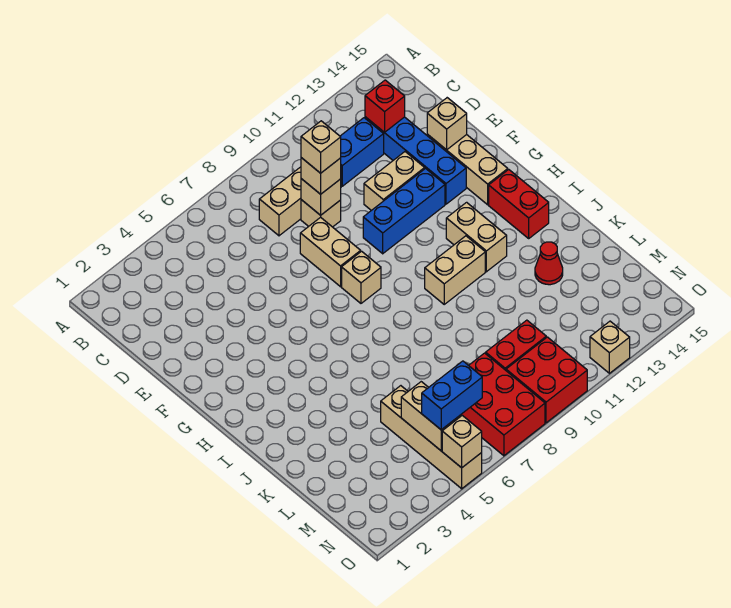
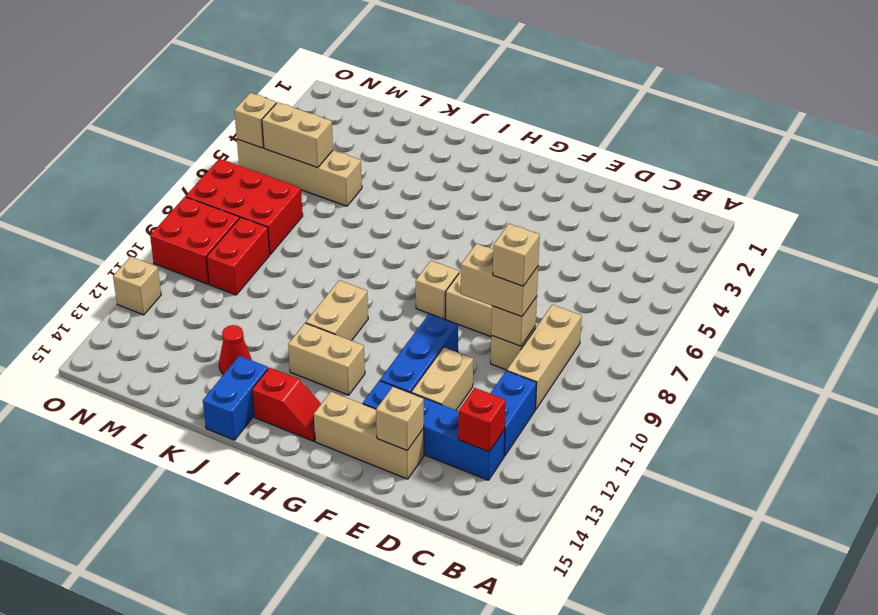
tan 1x1 brick [301,158,341,194] -> tan 1x2 brick [461,244,538,317]
red 1x2 brick [489,170,549,238] -> red 1x2 slope [252,368,321,441]
blue 1x2 brick [422,361,482,430] -> blue 1x2 brick moved to [203,356,268,440]

